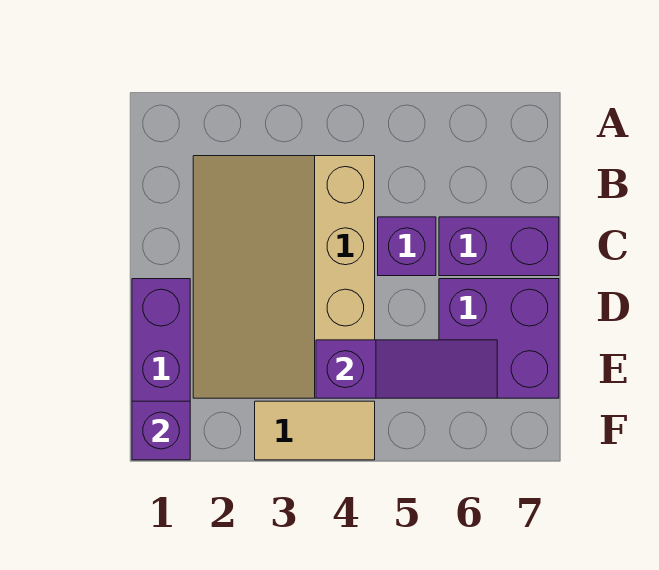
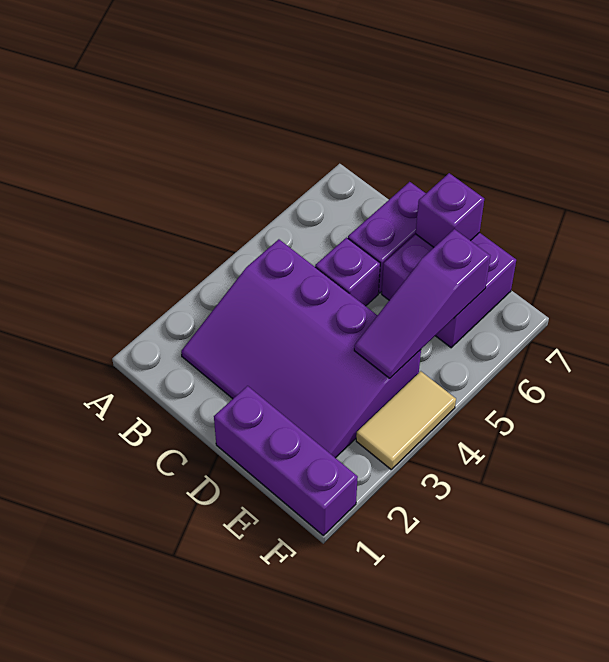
tan 3x4 slope [193,156,375,398] -> purple 3x4 slope [181,239,421,458]
purple 1x3 slope [316,340,497,398] -> purple 1x3 slope turned to [354,229,490,378]
purple 1x1 brick [132,401,190,460] -> purple 1x1 brick moved to [416,173,484,247]

